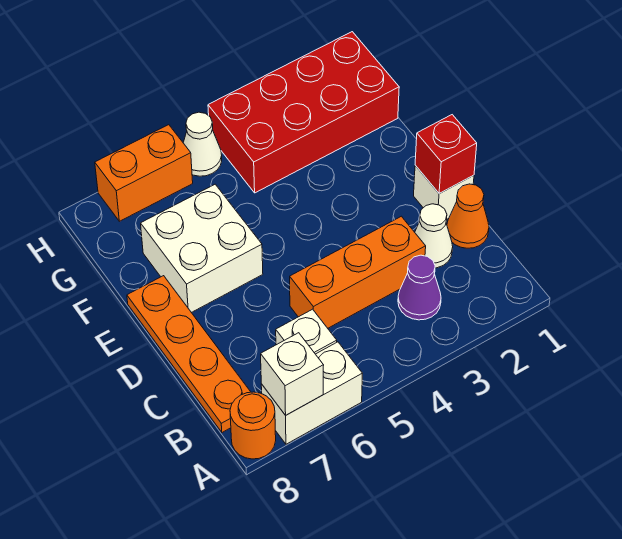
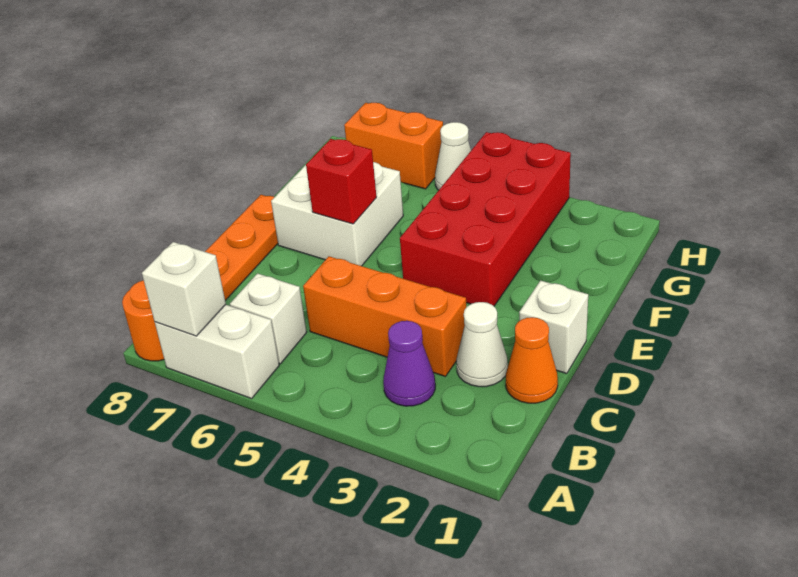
red 1x1 brick [415,115,477,193] -> red 1x1 brick moved to [306,139,376,224]
red 2x4 brick [208,32,399,193] -> red 2x4 brick turned to [400,132,571,306]

